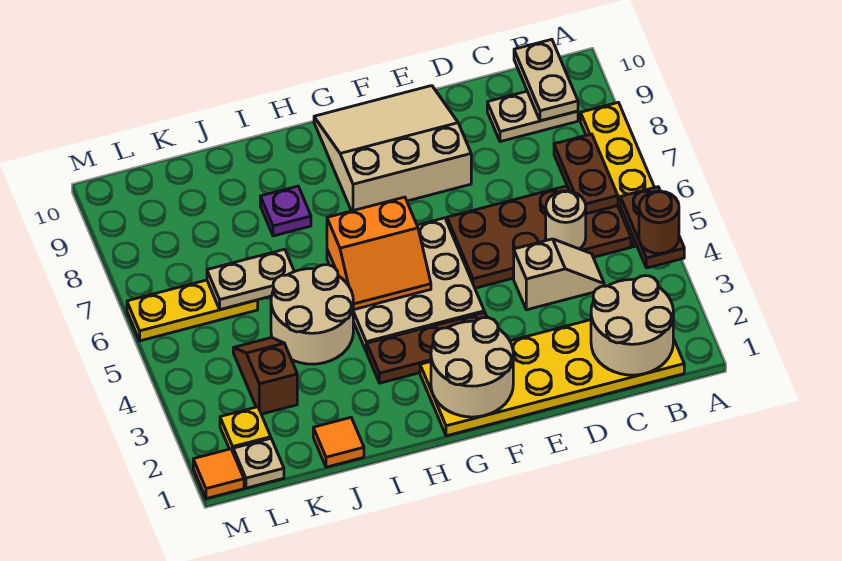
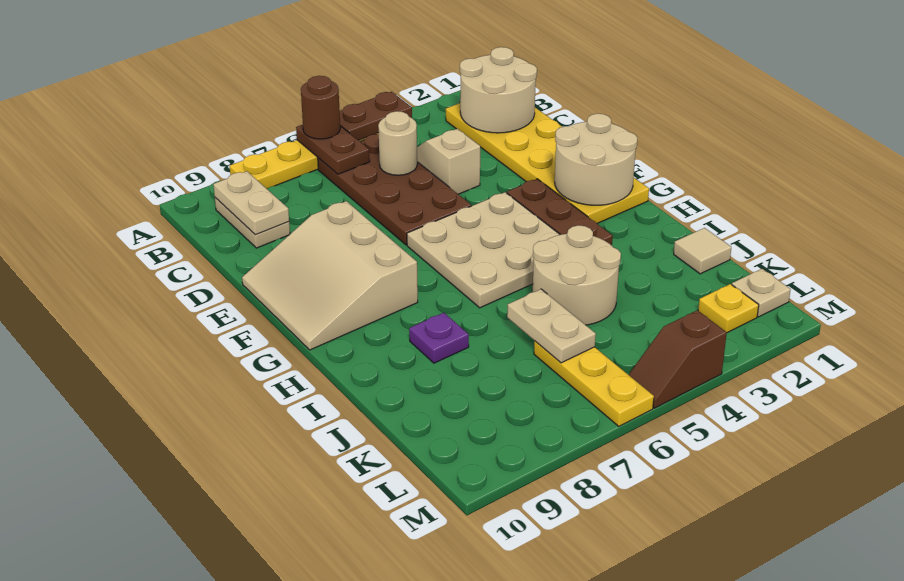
brown 1x1 round brick [639,191,679,254] -> brown 1x1 round brick moved to [301,76,340,139]
brown 1x2 plate [554,134,618,214] -> brown 1x2 plate turned to [296,125,370,174]
tan 1x2 plate [514,39,578,121] -> tan 1x2 plate turned to [213,171,289,235]
orange 2x2 slope [327,197,431,310] -> none
orange 1x1 tile [313,418,364,467] -> tan 1x1 tile [674,228,731,274]
brown 1x2 slope [233,338,297,414] -> brown 1x2 slope moved to [629,310,727,408]
orange 1x1 tile [193,449,244,499] -> none

